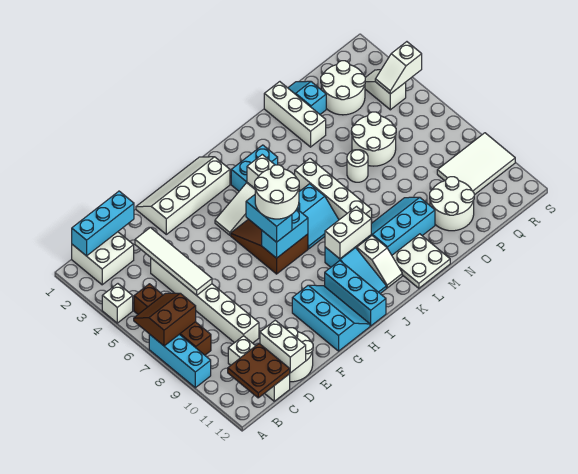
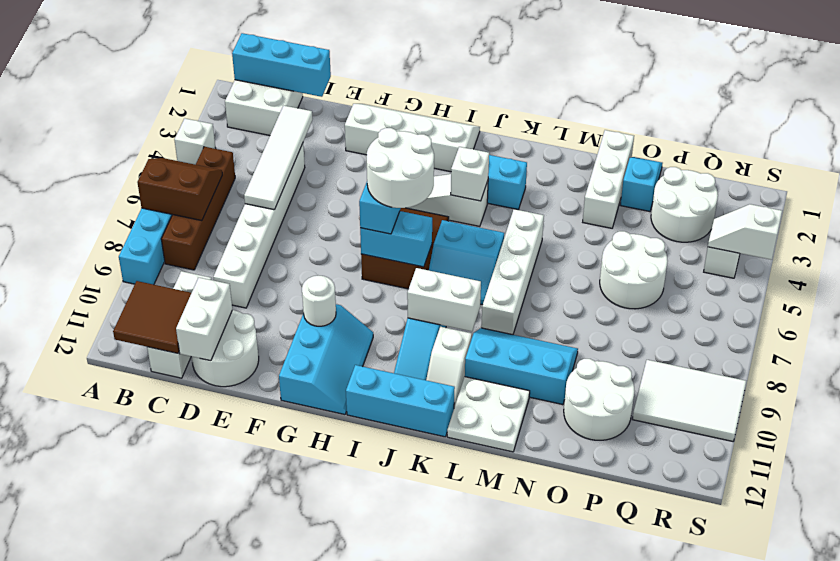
brown 2x2 plate [228,344,290,398] -> brown 2x2 tile [113,281,191,353]
cyan 1x3 brick [325,261,386,326] -> cyan 1x3 brick turned to [346,365,455,437]
white 1x1 round brick [347,150,368,182] -> white 1x1 round brick moved to [302,276,336,326]

